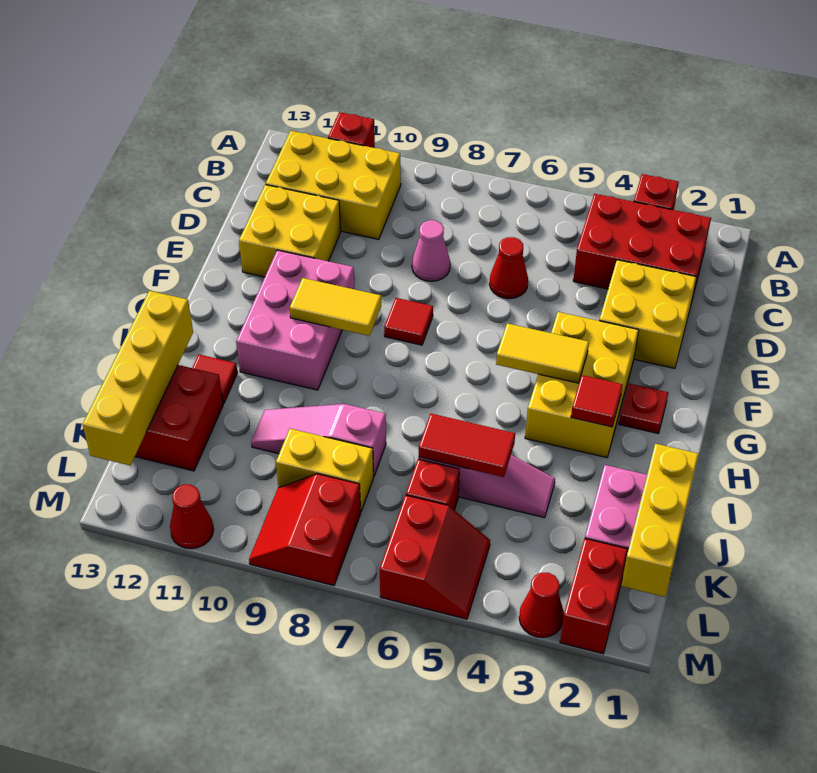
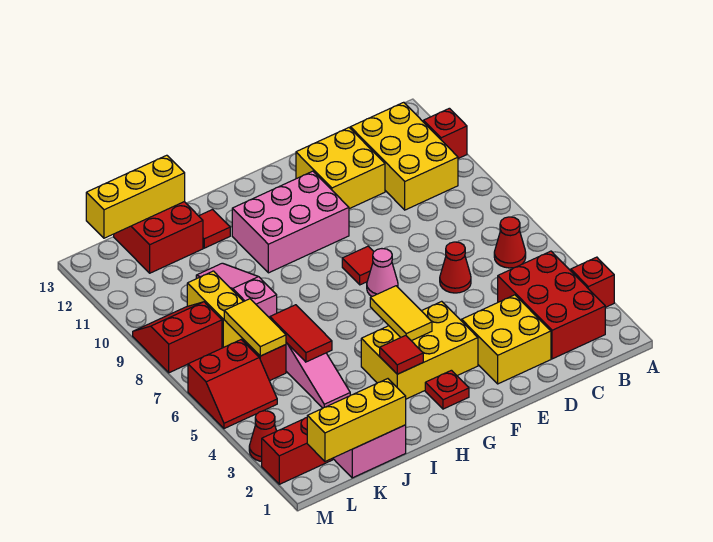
pink 1x1 cone [412,220,450,281] -> pink 1x1 cone moved to [367,249,398,296]
yellow 1x2 tile [290,278,381,336] -> yellow 1x2 tile moved to [224,299,286,356]
yellow 1x4 brick [83,291,193,465] -> yellow 1x3 brick [86,155,185,238]
red 1x1 cone [170,484,214,549] -> red 1x1 cone moved to [494,217,526,268]

